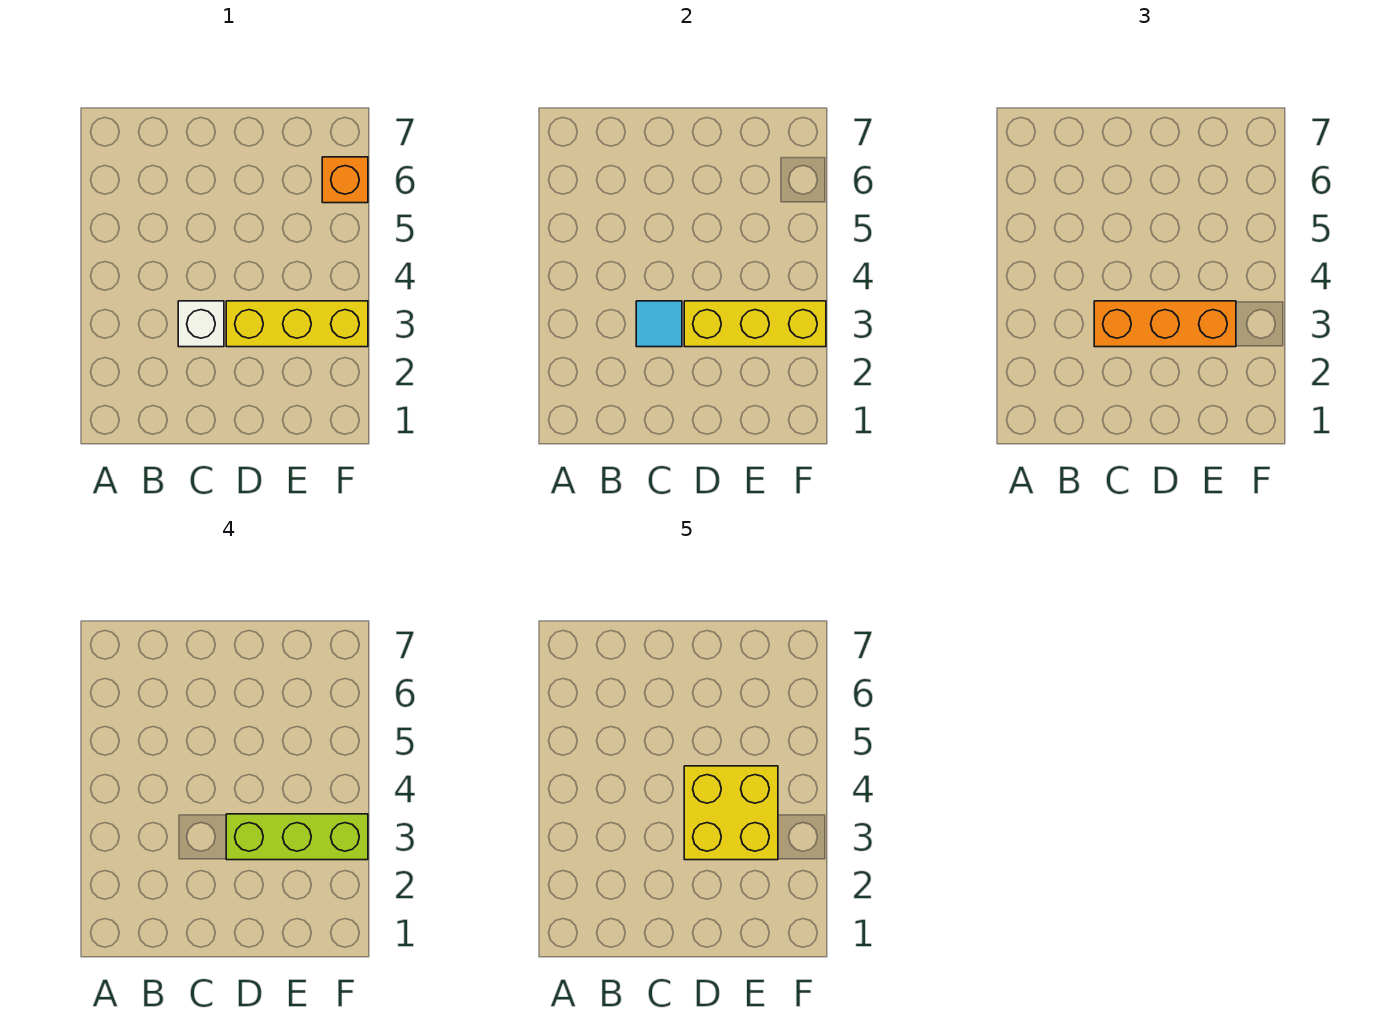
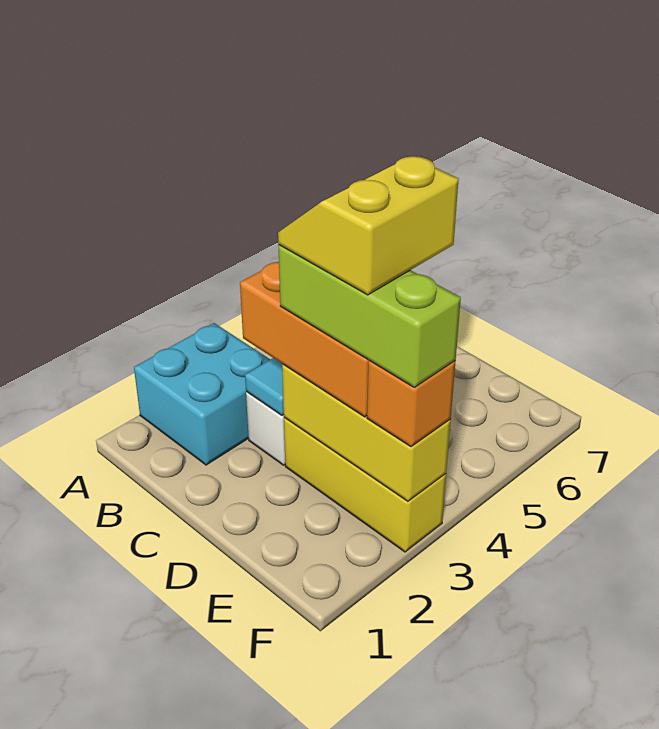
none -> cyan 2x2 brick [134,323,270,465]
yellow 2x2 brick [684,766,778,860] -> yellow 2x2 slope [278,156,459,295]
orange 1x1 brick [322,157,368,203] -> orange 1x1 brick moved to [367,360,456,447]

